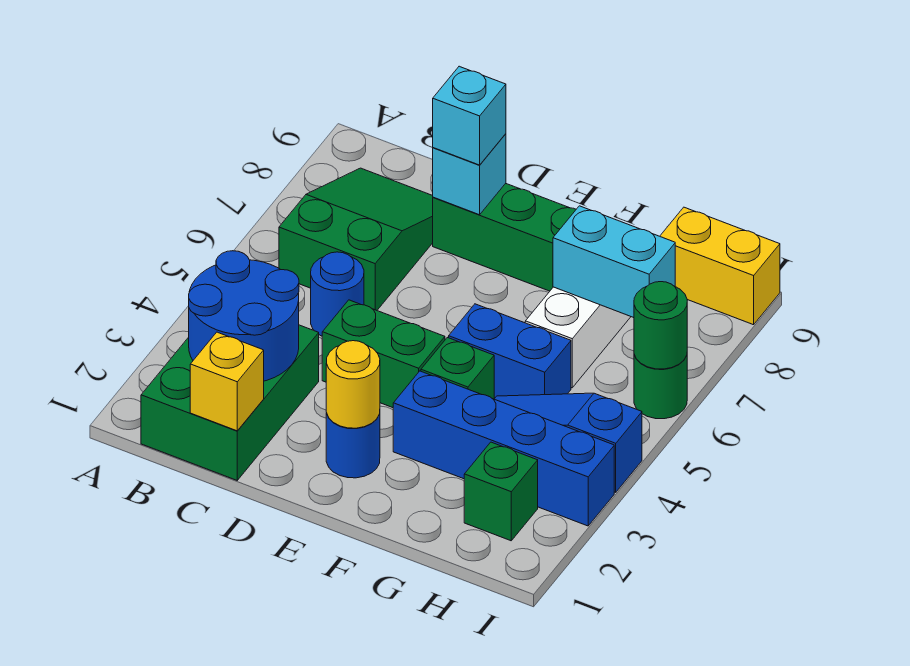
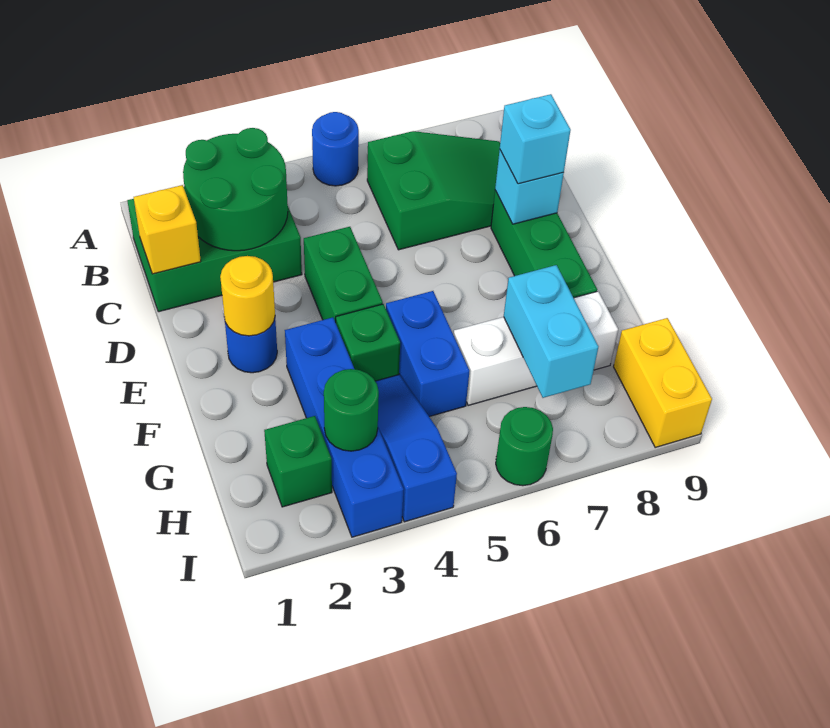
blue 2x2 round brick [189,251,299,381] -> green 2x2 round brick [183,128,288,251]
blue 1x1 round brick [311,252,364,336] -> blue 1x1 round brick moved to [312,112,359,186]
green 1x1 round brick [634,282,687,369] -> green 1x1 round brick moved to [324,369,379,451]

